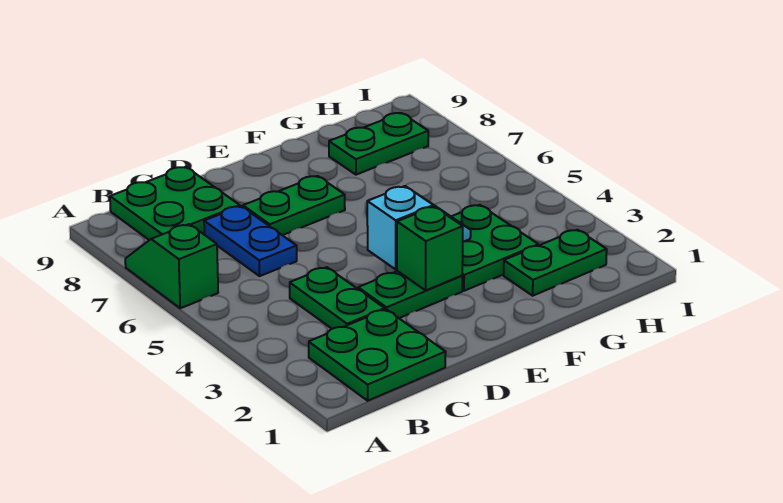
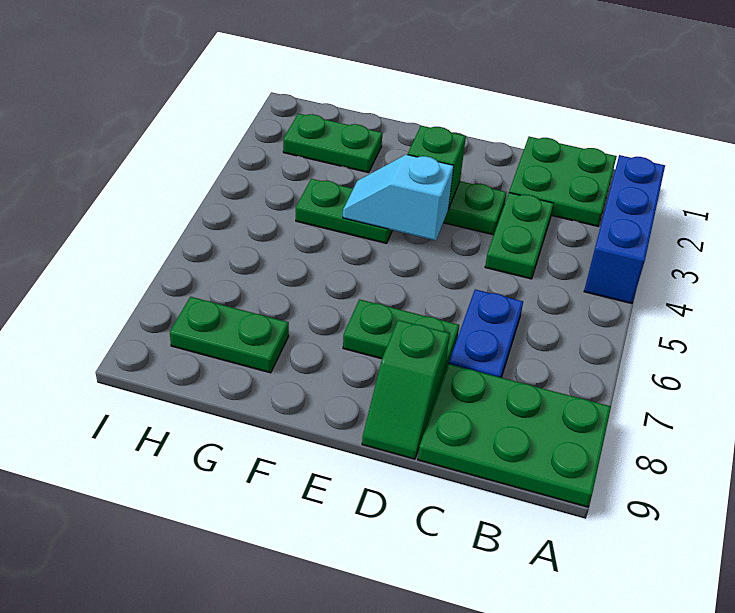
none -> blue 1x3 brick [584,155,665,303]
green 1x2 slope [125,224,218,308] -> green 1x2 slope moved to [362,320,450,459]
green 2x2 plate [110,167,240,240] -> green 2x3 plate [418,364,611,507]
green 2x2 plate [451,205,538,291] -> green 1x2 plate [296,179,393,243]

